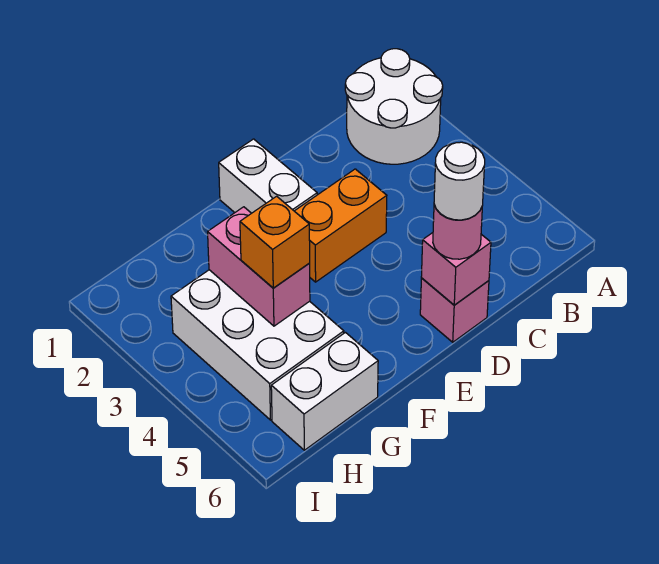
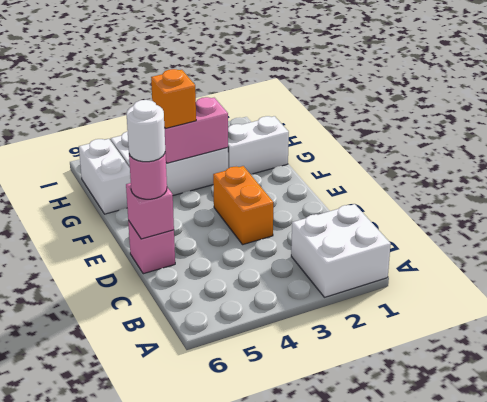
white 2x2 round brick [345,49,443,164] -> white 2x2 brick [291,204,391,297]
white 1x2 brick [219,139,317,213] -> white 1x2 brick moved to [228,116,289,174]

